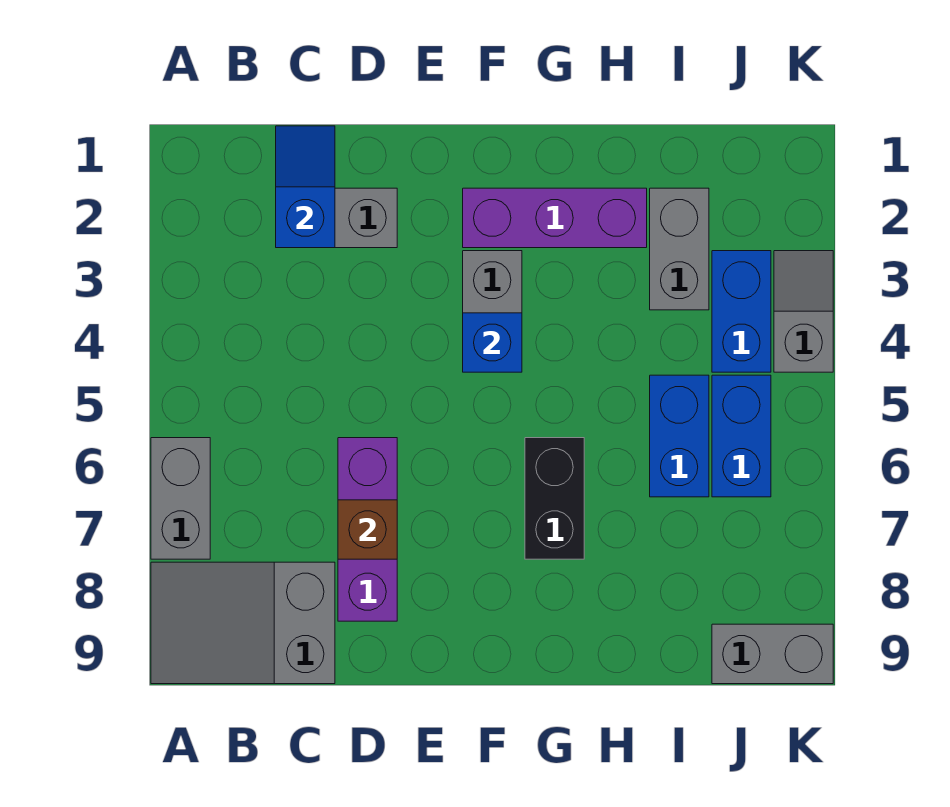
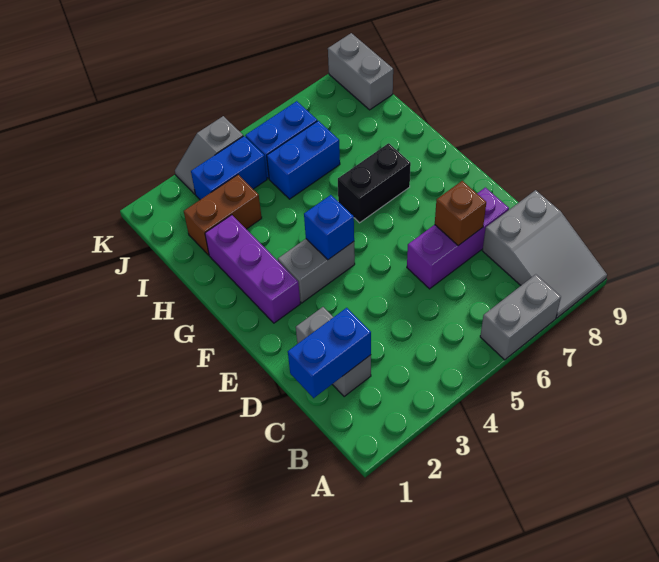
blue 1x2 slope [276,126,335,248] -> blue 1x2 brick [288,308,371,398]
grey 1x2 brick [650,188,709,310] -> brown 1x2 brick [184,175,262,255]

